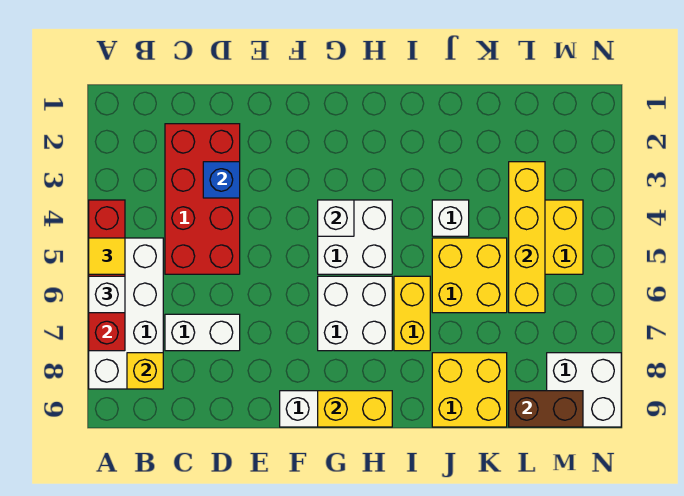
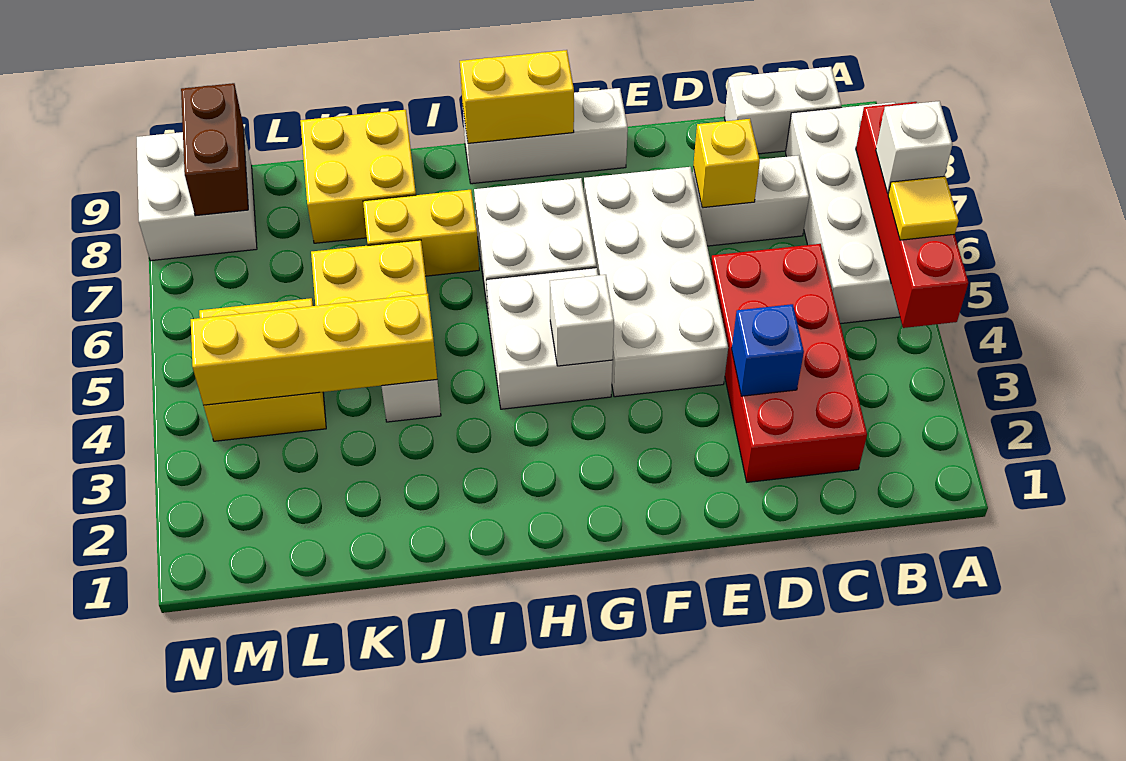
yellow 1x1 brick [127,353,163,389] -> yellow 1x1 brick moved to [693,119,760,208]
none -> white 1x2 brick [724,67,841,154]
none -> white 2x4 brick [584,167,728,397]
yellow 1x2 brick [394,276,430,351] -> yellow 1x2 brick turned to [363,190,479,276]
yellow 1x4 brick [509,162,545,313] -> yellow 1x4 brick turned to [191,294,437,405]
brown 1x2 brick [509,391,583,427] -> brown 1x2 brick turned to [181,83,248,216]

